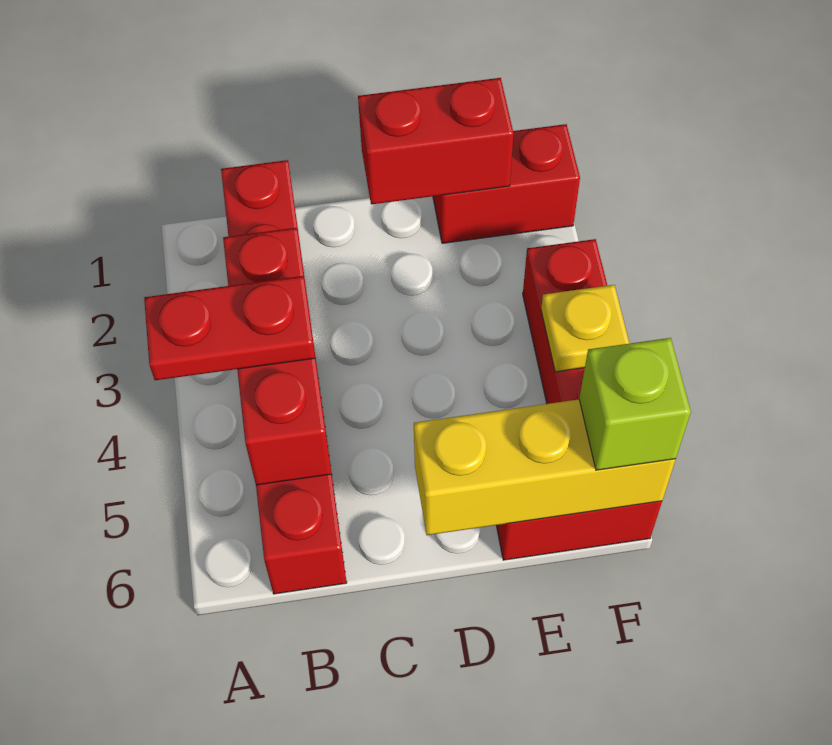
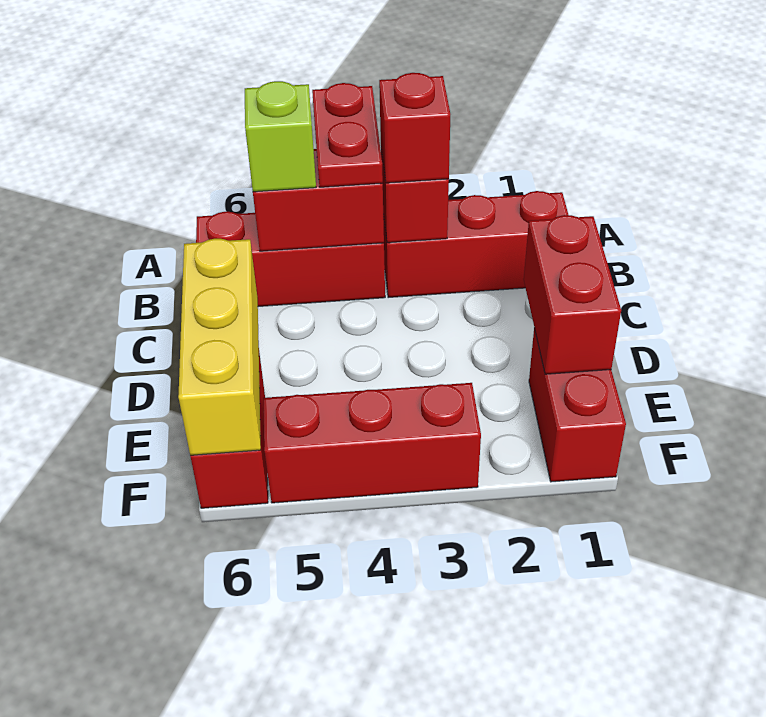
none -> red 1x1 brick [379,73,450,183]
yellow 1x1 plate [541,285,630,372] -> none
lime 1x1 brick [579,338,691,470] -> lime 1x1 brick moved to [245,81,316,192]

